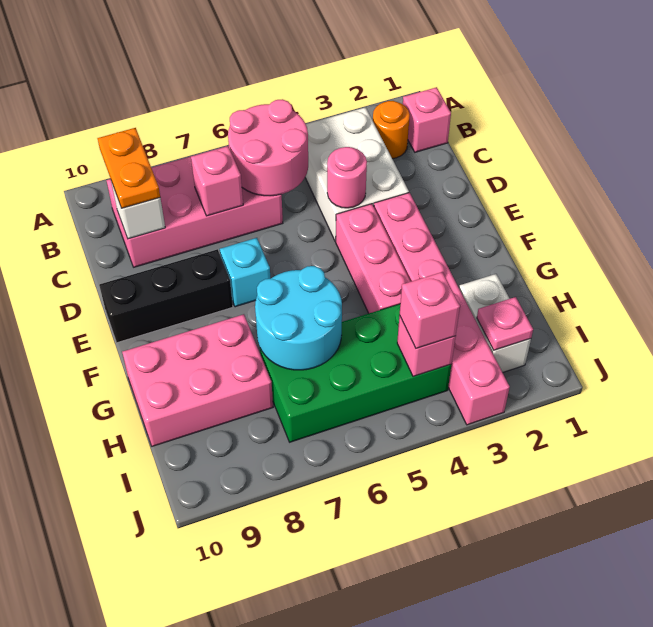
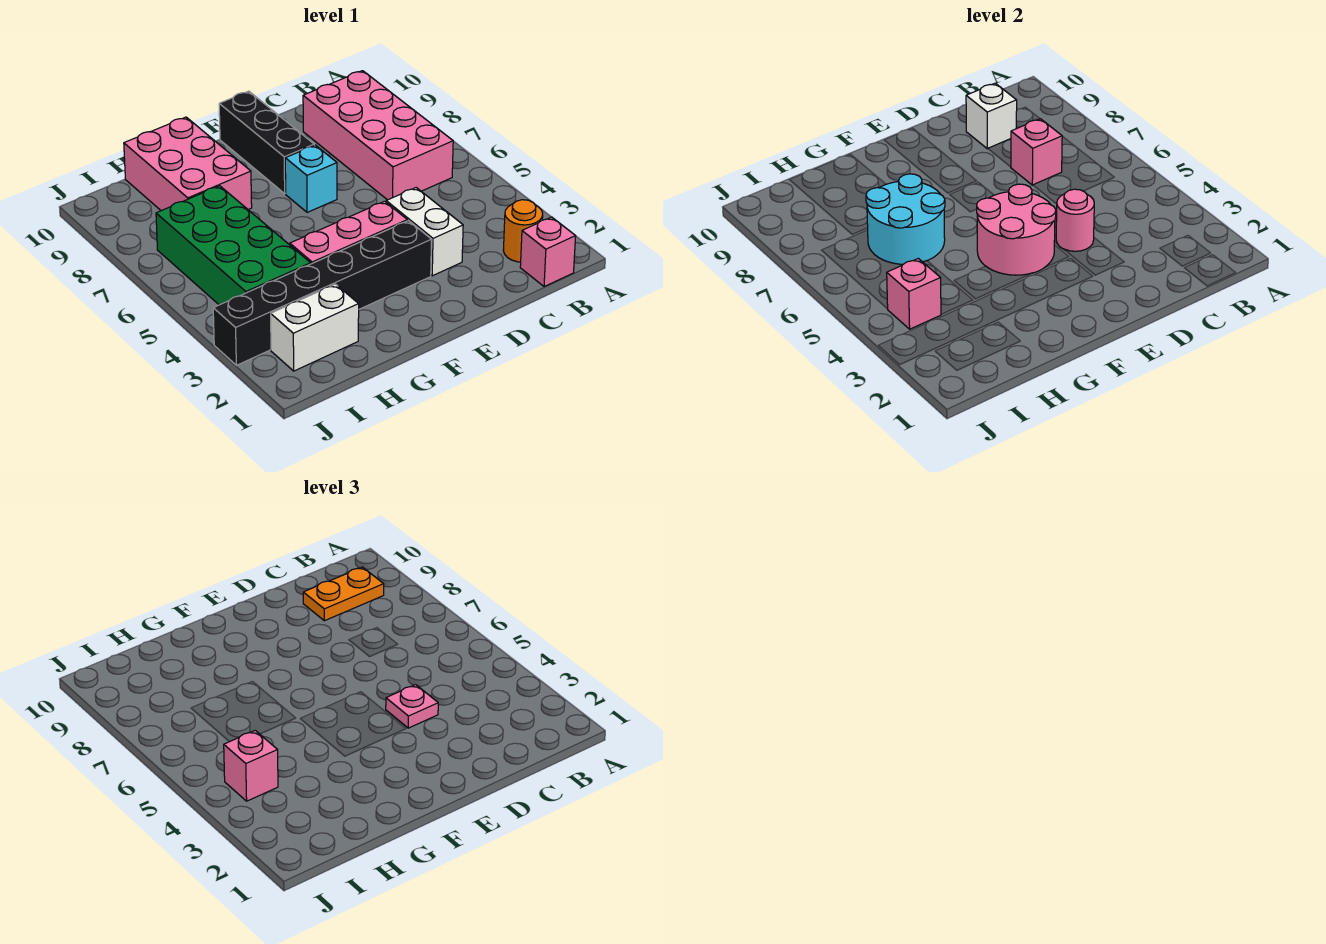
white 2x3 brick [305,107,409,241] -> white 1x2 brick [386,188,463,276]
pink 2x2 round brick [228,99,308,196] -> pink 2x2 round brick moved to [977,184,1056,275]
pink 1x6 brick [374,193,510,425] -> black 1x6 brick [213,221,432,365]
pink 1x1 plate [477,297,533,350] -> pink 1x1 plate moved to [386,685,438,728]

